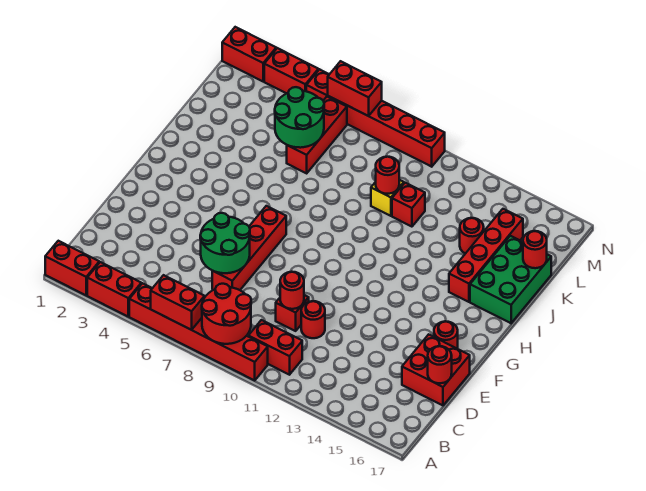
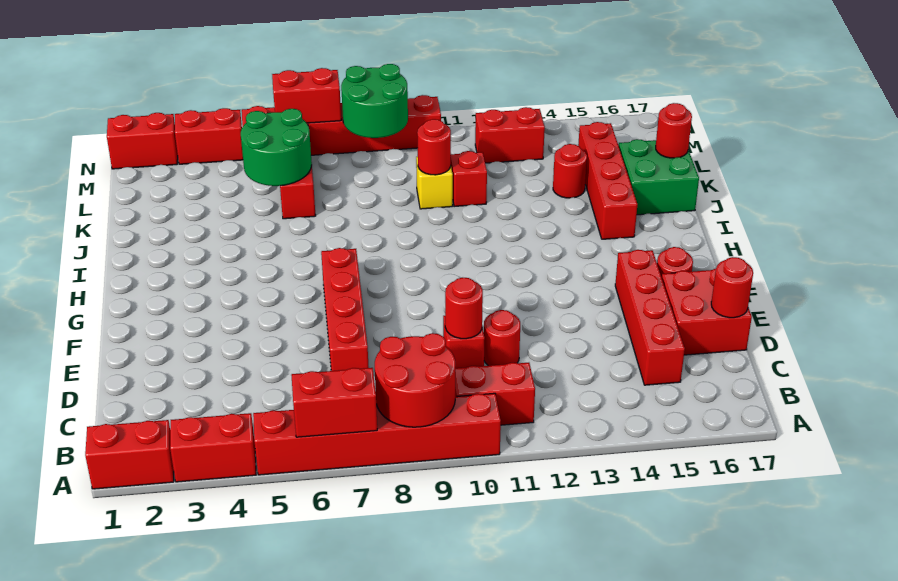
none -> red 1x4 brick [615,250,685,385]
green 2x2 round brick [200,213,250,273] -> green 2x2 round brick moved to [341,64,408,138]
green 2x3 brick [470,236,551,323] -> green 2x2 brick [619,139,699,215]
none -> red 1x2 brick [475,107,545,163]

